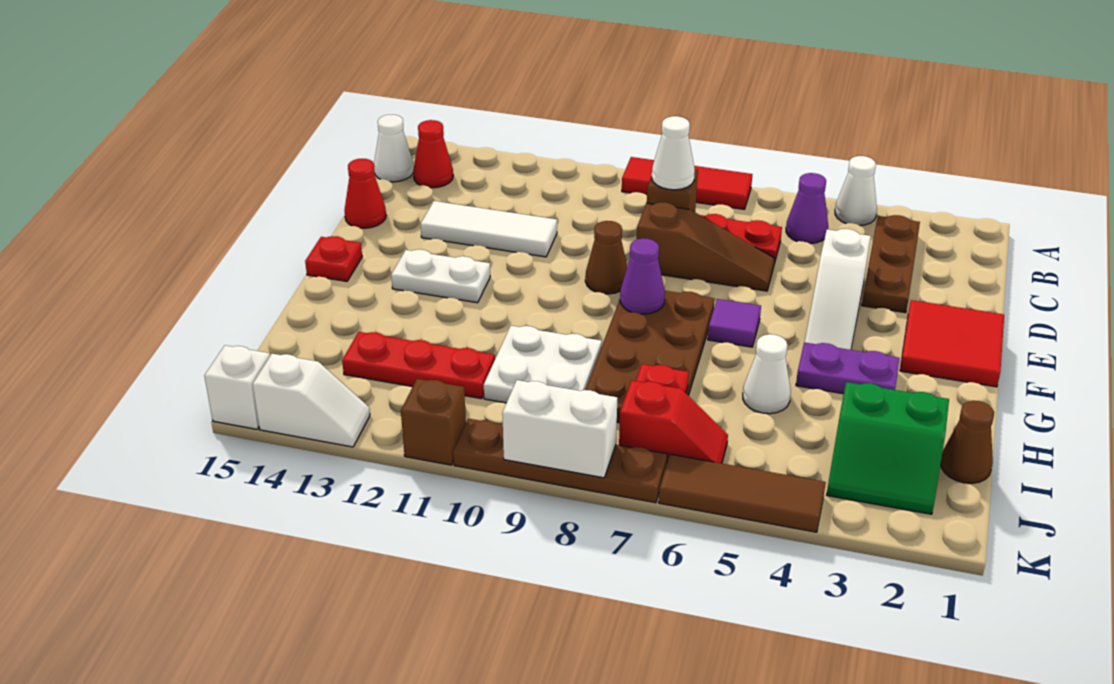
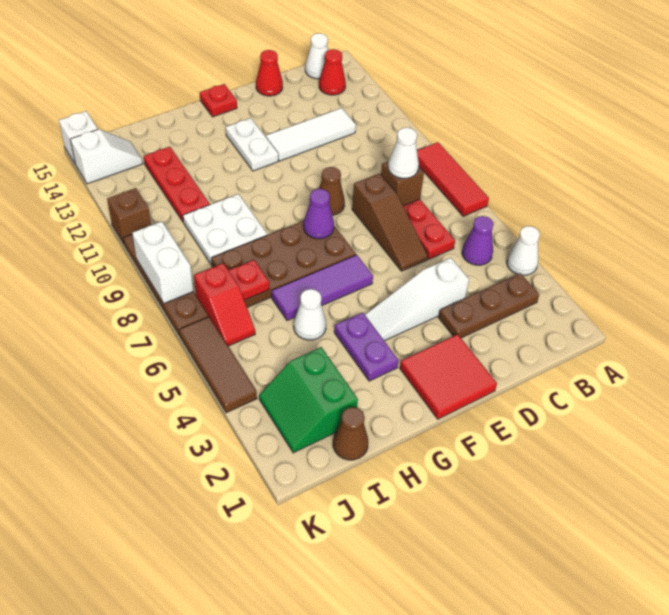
white 1x3 tile [421,201,557,257] -> white 1x3 tile turned to [266,108,356,161]
purple 1x1 tile [708,299,761,347] -> purple 1x3 tile [272,255,373,321]
white 1x2 slope [253,354,370,447] -> white 1x2 slope turned to [70,129,143,184]

